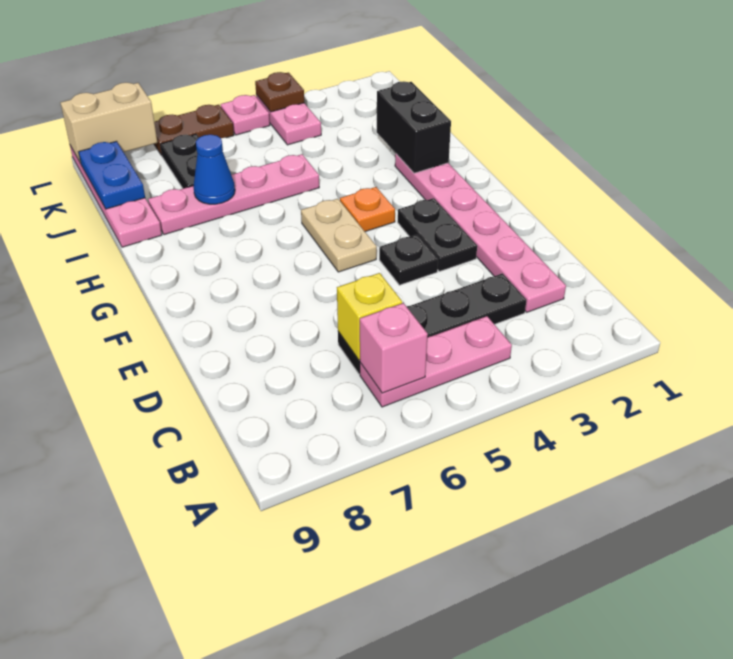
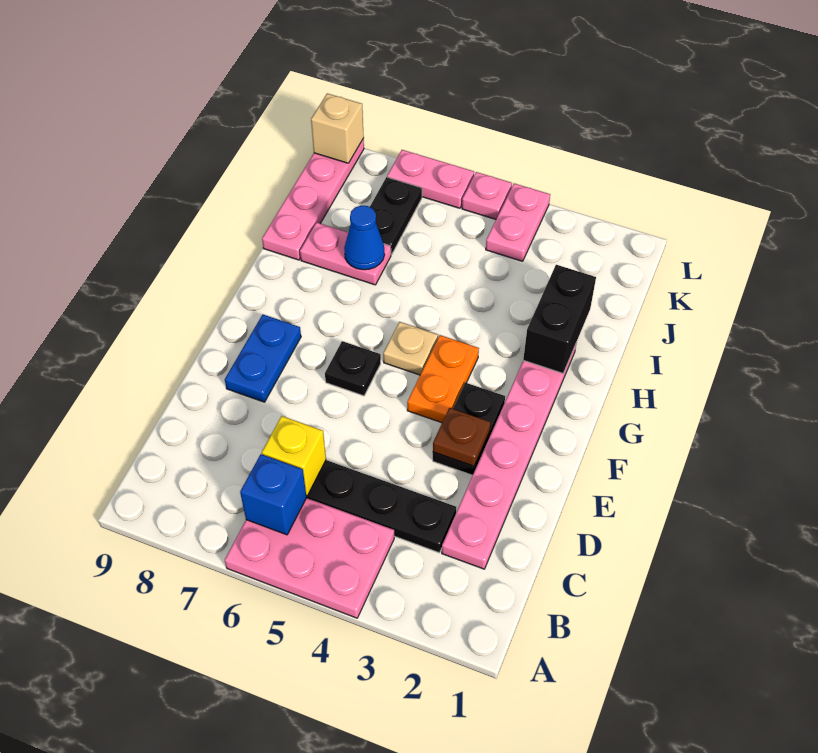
pink 1x3 plate [360,316,512,407] -> pink 2x3 plate [225,498,394,618]
pink 1x1 brick [360,303,428,393] -> blue 1x1 brick [240,454,307,535]
black 1x1 plate [379,235,438,285] -> black 1x1 plate moved to [325,341,381,396]
tan 1x2 plate [301,199,377,272] -> tan 1x1 plate [383,322,438,375]
orange 1x1 plate [340,187,395,232] -> orange 1x2 plate [407,335,479,423]
pink 1x4 plate [148,154,319,235] -> pink 1x2 plate [300,222,391,285]
blue 1x2 plate [79,141,145,209] -> blue 1x2 plate moved to [225,315,301,402]
brown 1x1 plate [255,72,304,112] -> brown 1x1 plate moved to [433,408,490,466]
brown 1x2 plate [154,105,234,156] -> pink 1x2 plate [387,150,474,208]
tan 1x2 brick [61,83,157,163] -> tan 1x1 brick [311,93,364,163]

